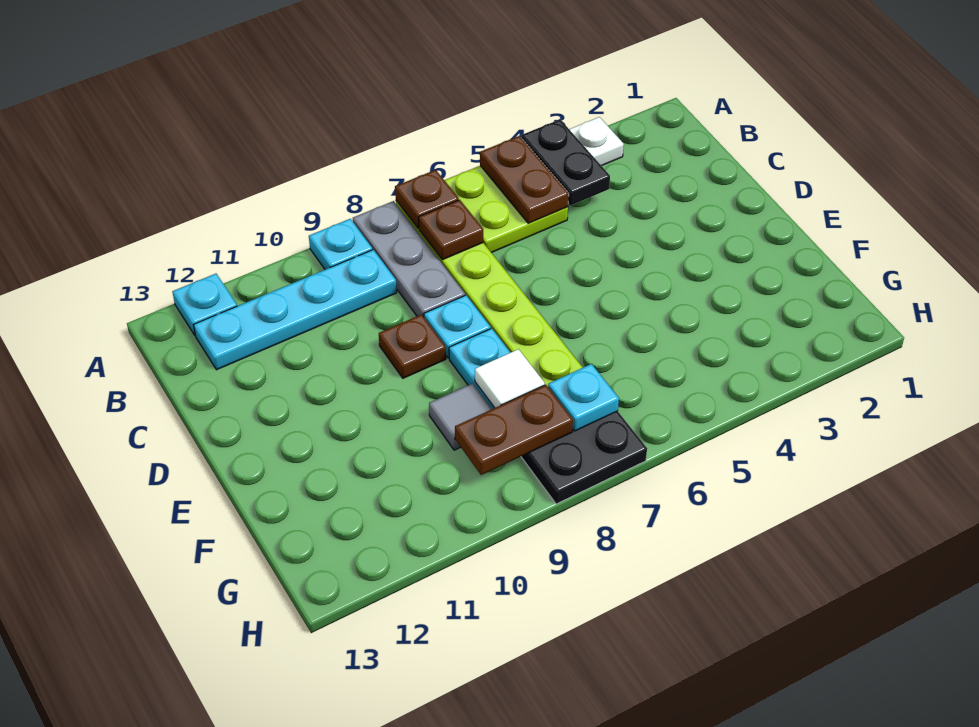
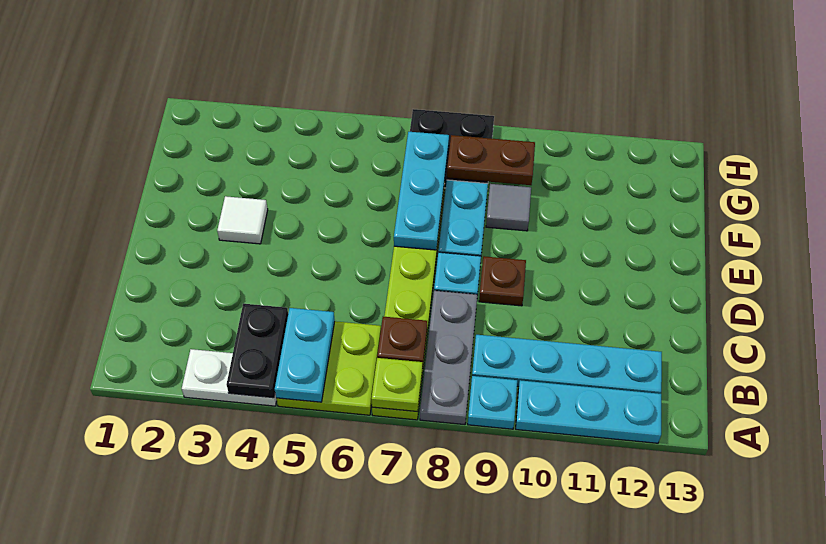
brown 1x2 plate [480,136,569,224] -> cyan 1x2 plate [275,308,335,402]
brown 1x1 plate [395,170,459,228] -> lime 1x1 plate [371,358,422,412]
cyan 1x1 plate [172,274,237,335] -> cyan 1x3 plate [516,380,661,443]
white 1x1 tile [475,349,545,408] -> white 1x1 tile moved to [217,196,268,244]
cyan 1x1 plate [548,364,619,431] -> cyan 1x3 plate [394,132,449,250]

